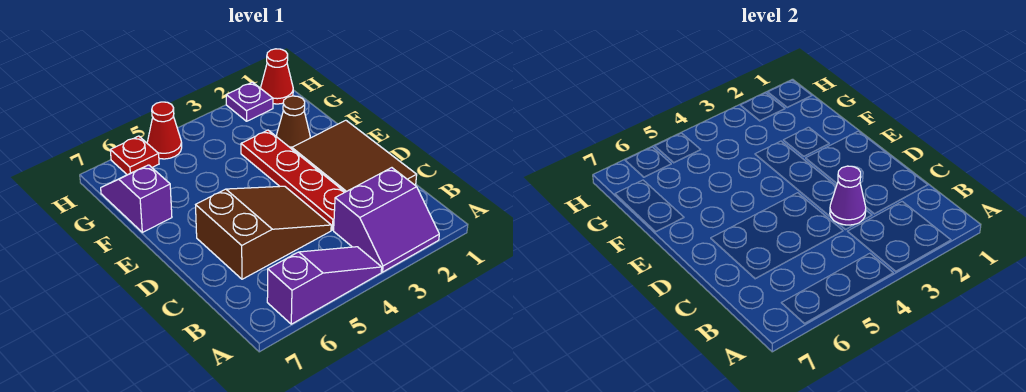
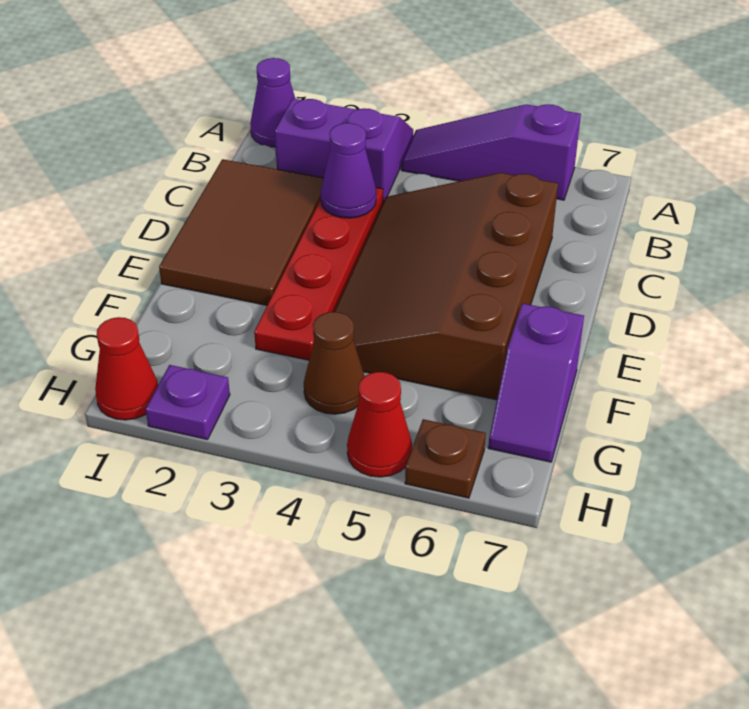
none -> purple 1x1 cone [250,58,295,147]
brown 2x3 slope [196,186,331,279] -> brown 3x4 slope [334,173,558,400]
brown 1x1 cone [276,96,310,149] -> brown 1x1 cone moved to [304,312,365,414]
red 1x1 plate [110,136,159,175] -> brown 1x1 plate [405,419,486,498]

